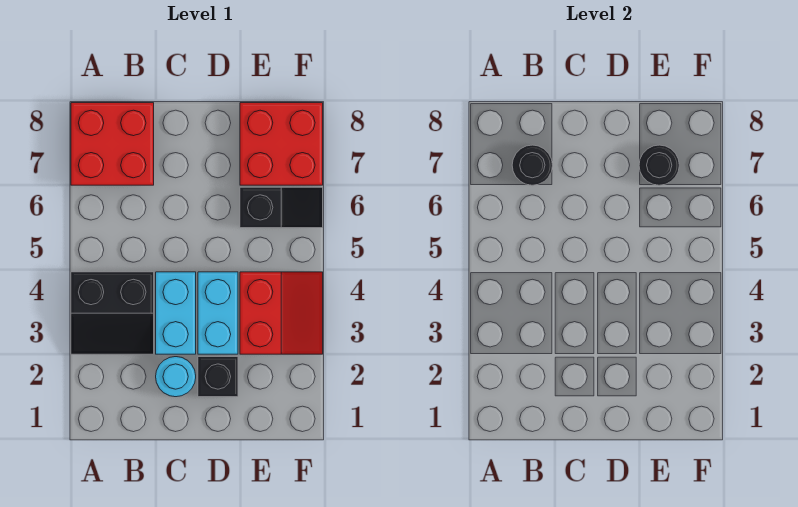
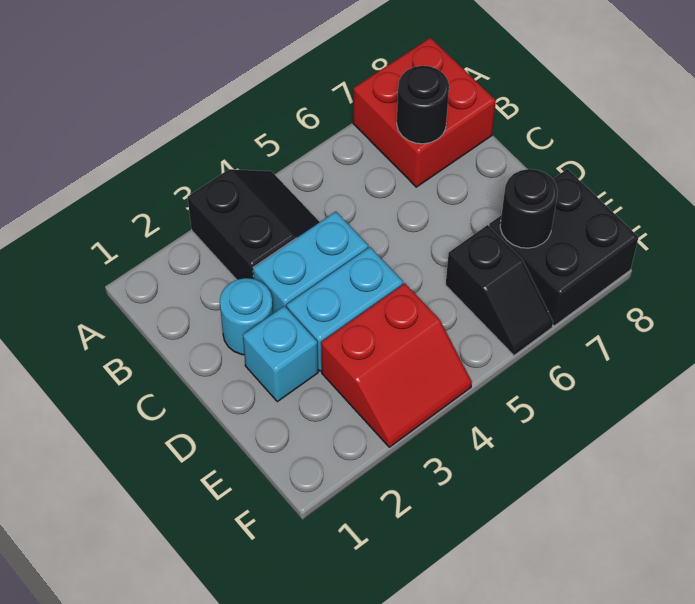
black 2x2 slope [71,272,154,354] -> black 2x2 slope turned to [188,169,319,280]
black 1x1 brick [198,357,238,397] -> cyan 1x1 brick [243,306,318,402]
red 2x2 brick [240,103,323,185] -> black 2x2 brick [489,169,638,326]

